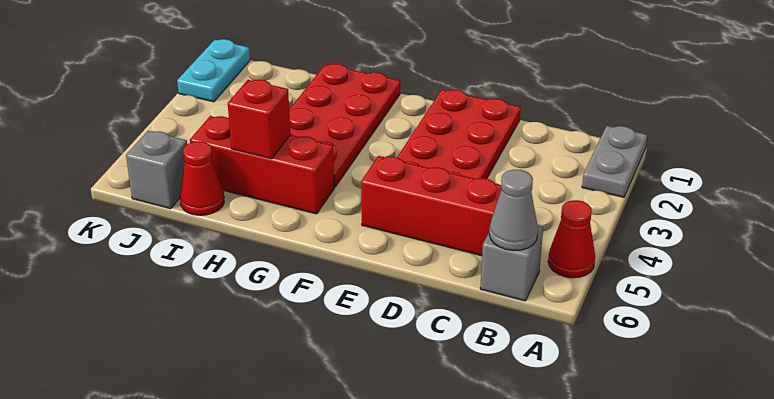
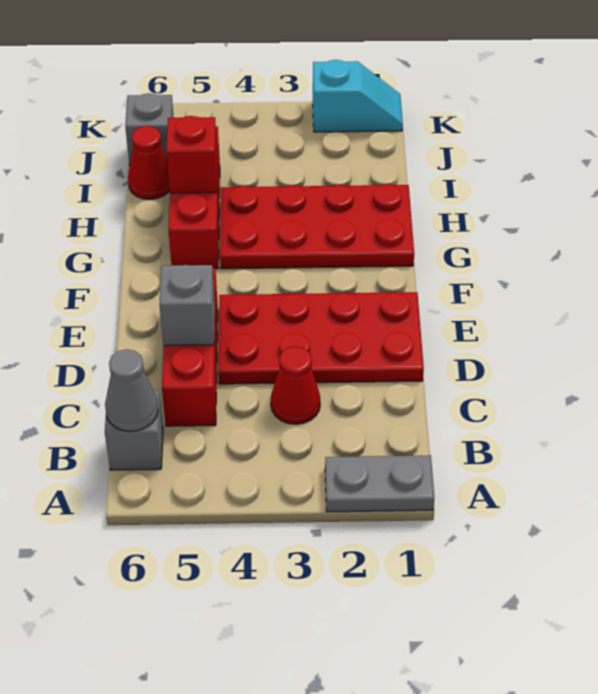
red 1x1 cone [548,200,595,278] -> red 1x1 cone moved to [271,346,320,424]
none -> grey 1x1 brick [160,265,215,346]
cyan 1x2 plate [177,39,250,102] -> cyan 1x2 slope [313,60,403,132]

